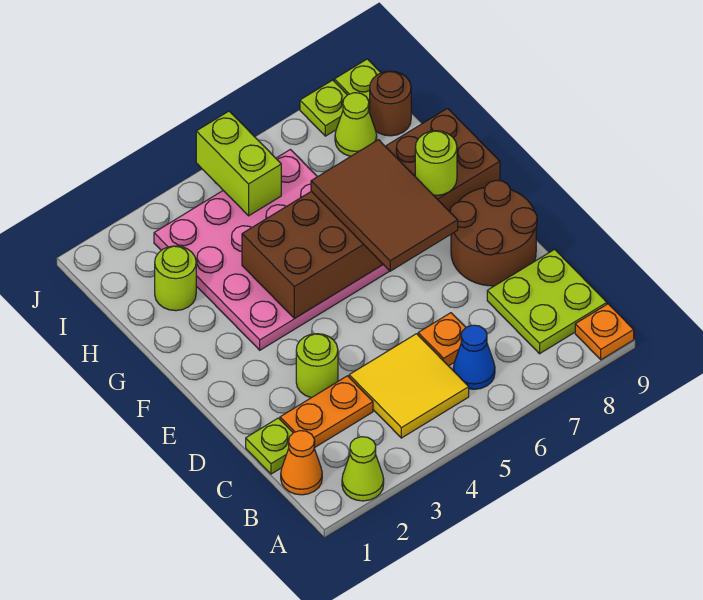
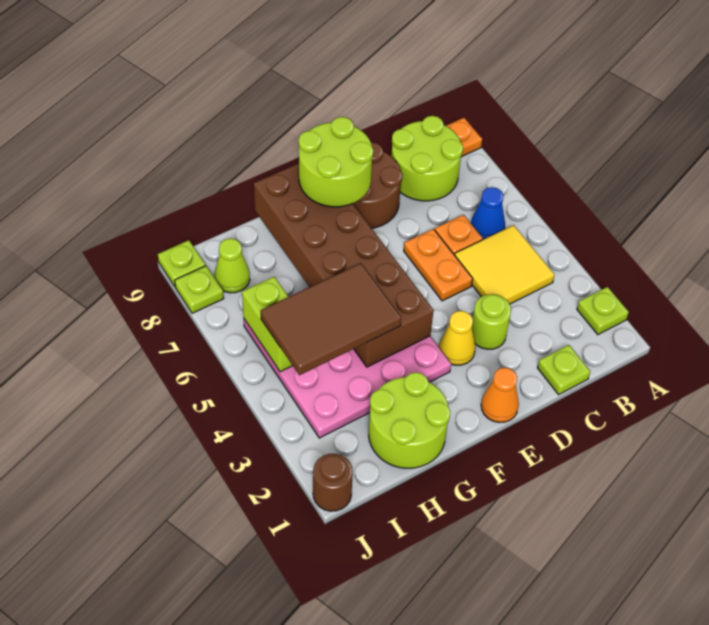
lime 1x1 cone [342,437,384,501] -> lime 1x1 plate [577,287,629,335]
orange 1x1 cone [281,431,322,495] -> orange 1x1 cone moved to [481,368,519,422]
lime 2x2 plate [487,249,607,354] -> lime 2x2 round brick [391,116,463,201]
orange 1x2 plate [280,376,373,448] -> orange 1x2 plate moved to [404,229,473,301]
none -> yellow 1x1 cone [439,311,476,365]
brown 2x3 tile [311,140,458,271] -> brown 2x3 tile moved to [261,263,401,375]
lime 1x1 round brick [415,131,457,195] -> lime 2x2 round brick [299,117,373,207]
lime 1x1 round brick [155,246,196,311] -> lime 2x2 round brick [369,372,450,468]
lime 1x2 brick [196,111,281,216] -> lime 1x2 brick turned to [242,277,293,372]
brown 1x1 round brick [370,71,411,136] -> brown 1x1 round brick moved to [313,454,353,511]

